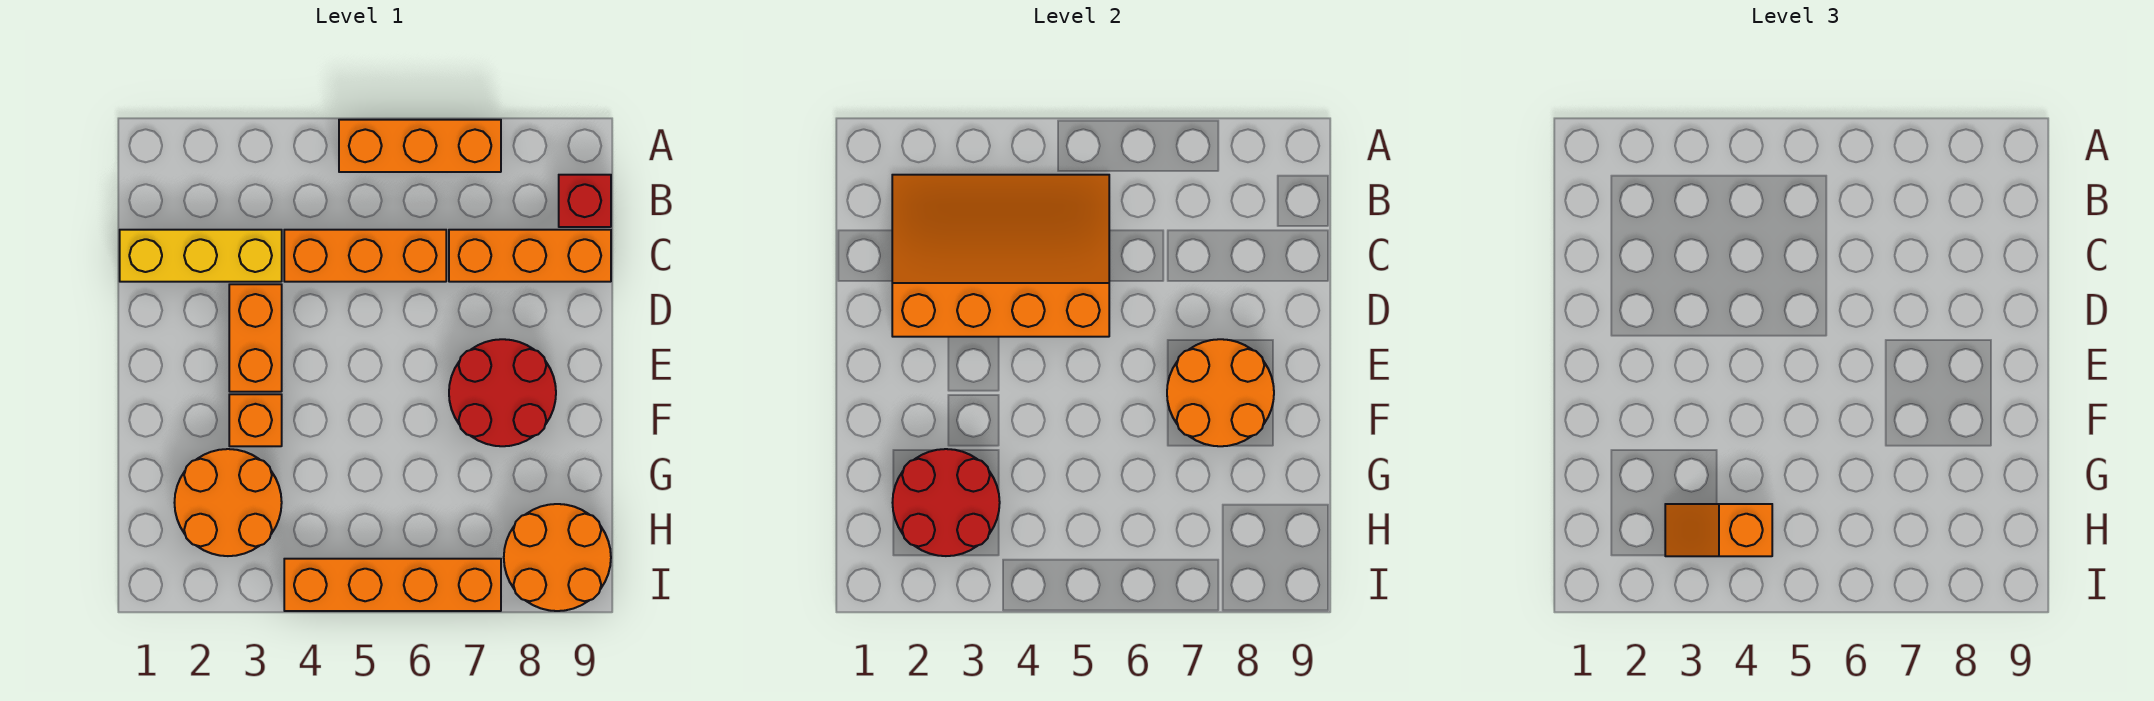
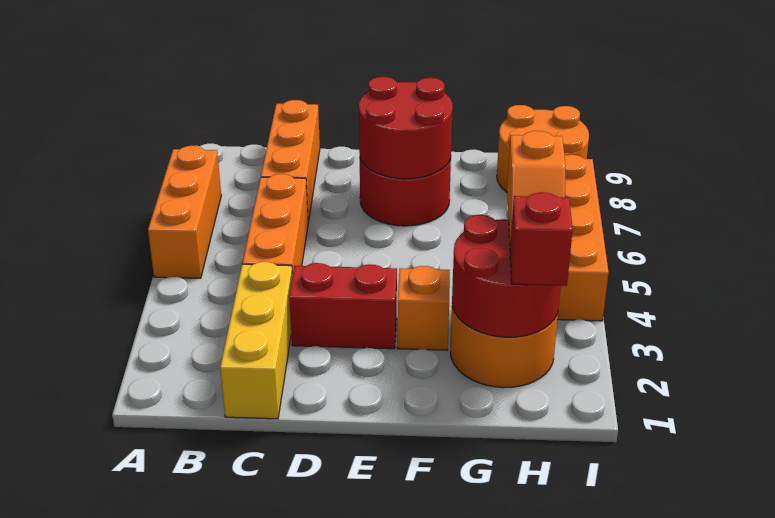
orange 3x4 slope [892,175,1109,337] -> none
red 1x1 brick [559,175,611,227] -> red 1x1 brick moved to [510,192,573,286]
orange 1x2 brick [229,284,282,392] -> red 1x2 brick [289,263,397,349]
orange 2x2 round brick [1167,339,1274,446] -> red 2x2 round brick [359,77,453,179]

